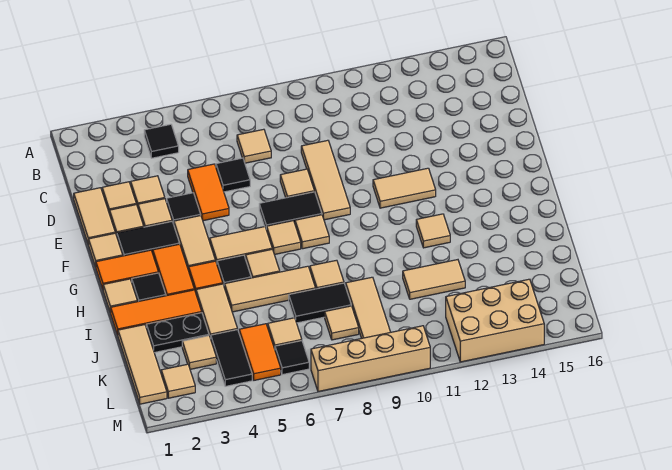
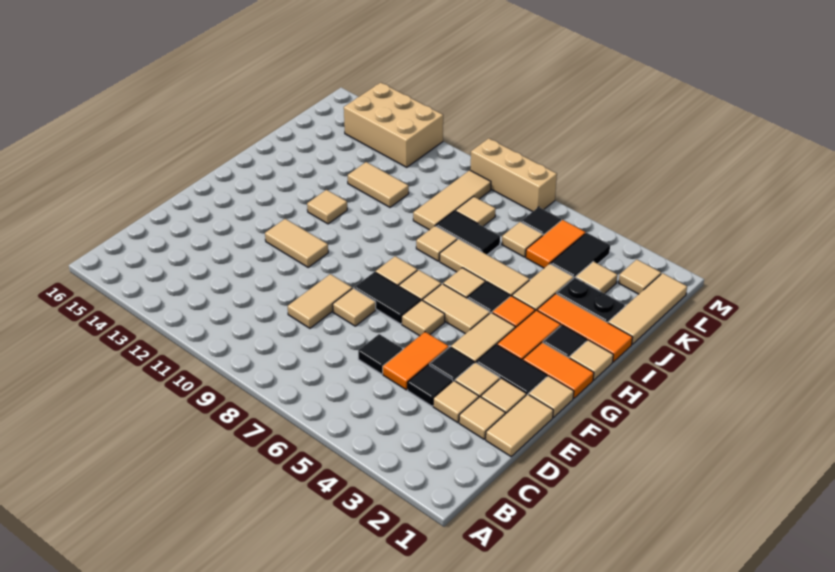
black 1x1 tile [144,124,179,158] -> black 1x1 tile moved to [408,365,453,406]
tan 1x1 tile [237,129,271,163] -> tan 1x1 tile moved to [402,300,445,336]
tan 1x3 tile [301,140,350,220] -> tan 1x2 tile [288,274,352,328]
tan 1x4 brick [311,326,430,392] -> tan 1x3 brick [471,138,557,212]

